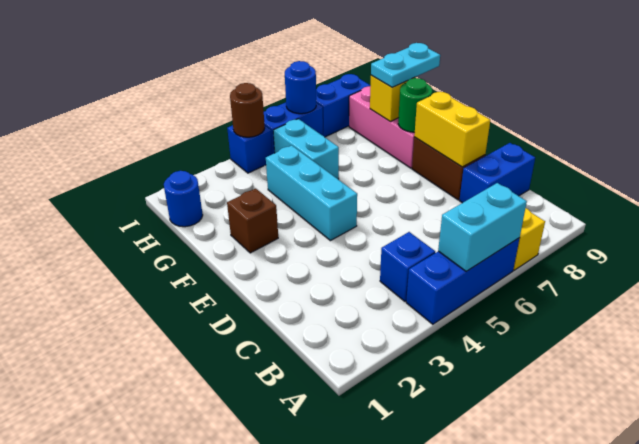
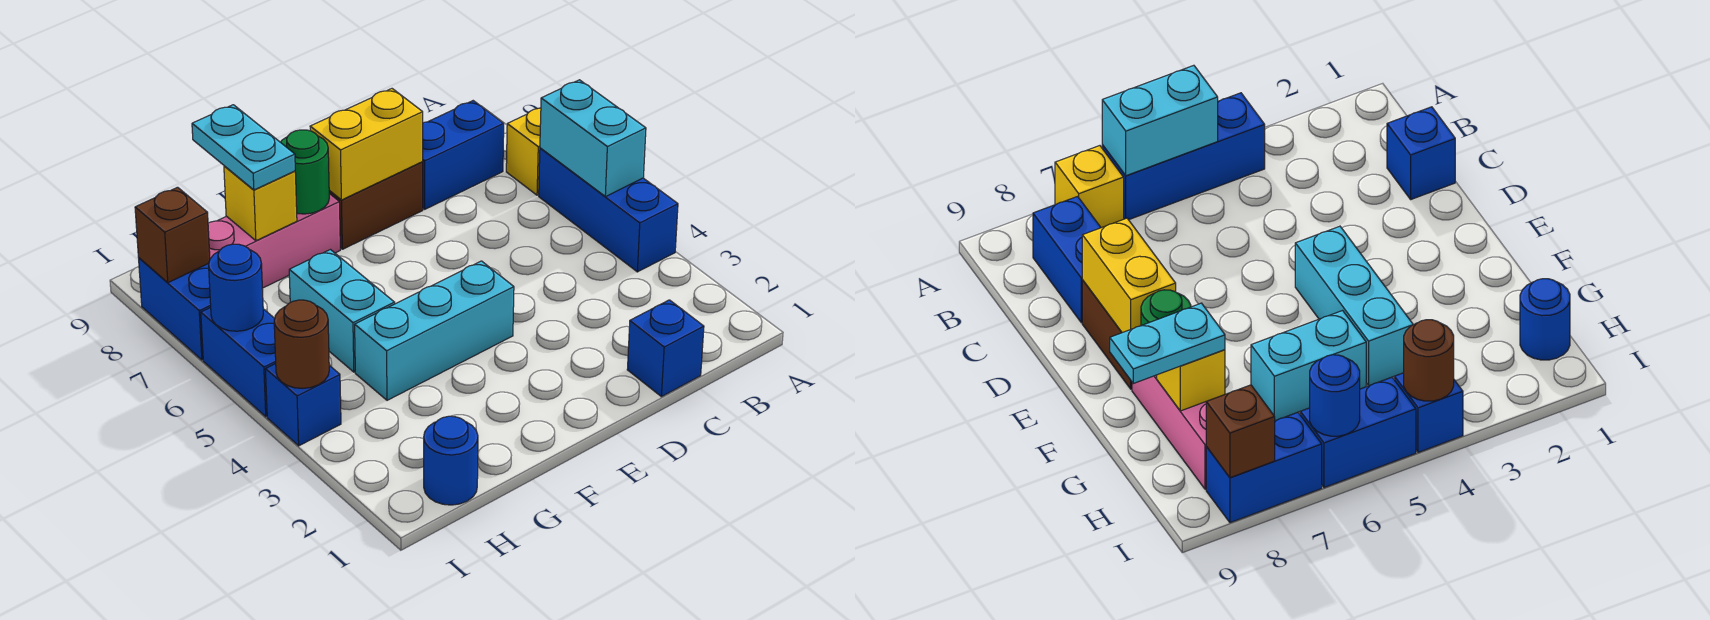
blue 1x1 brick [380,232,435,301] -> blue 1x1 brick moved to [627,300,704,397]
blue 1x2 brick [459,143,535,203] -> blue 1x2 brick turned to [423,101,504,209]
brown 1x1 brick [227,189,278,253] -> brown 1x1 brick moved to [135,187,210,283]
cyan 1x2 brick [273,119,339,179] -> cyan 1x2 brick turned to [289,250,395,372]

